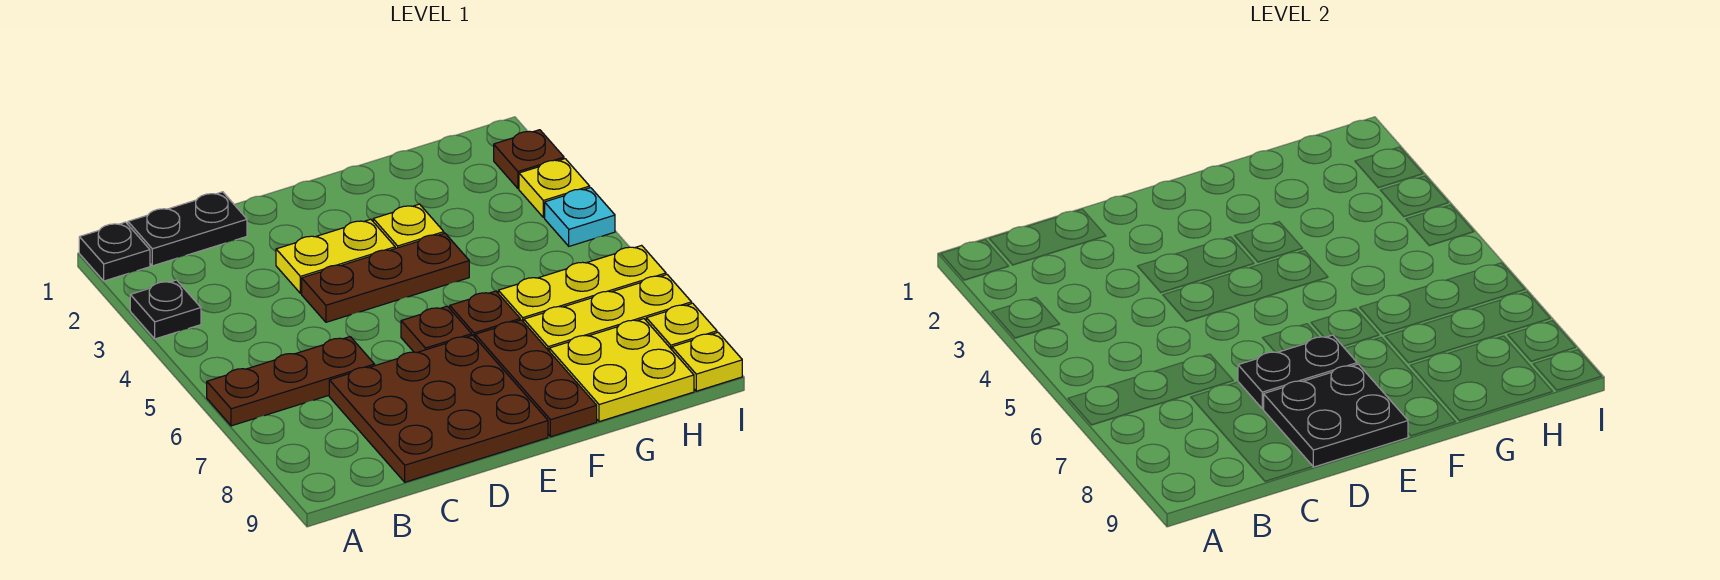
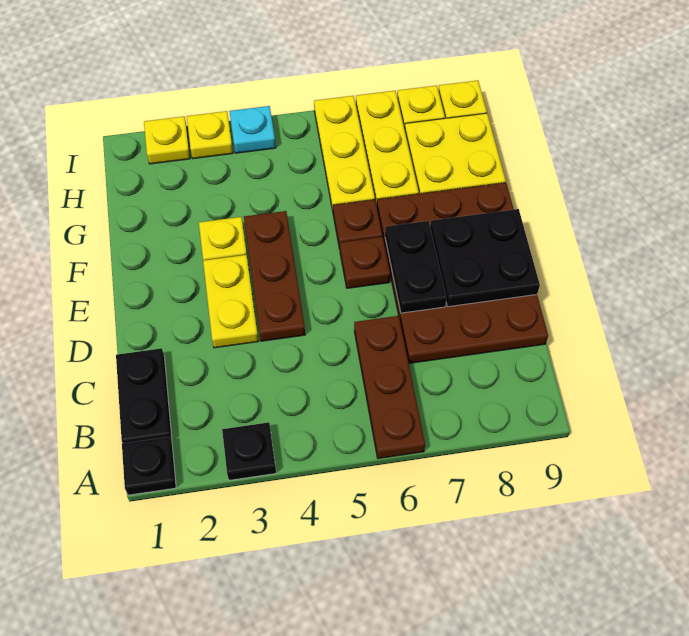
brown 1x1 plate [494,130,564,189] -> yellow 1x1 plate [144,116,190,164]

